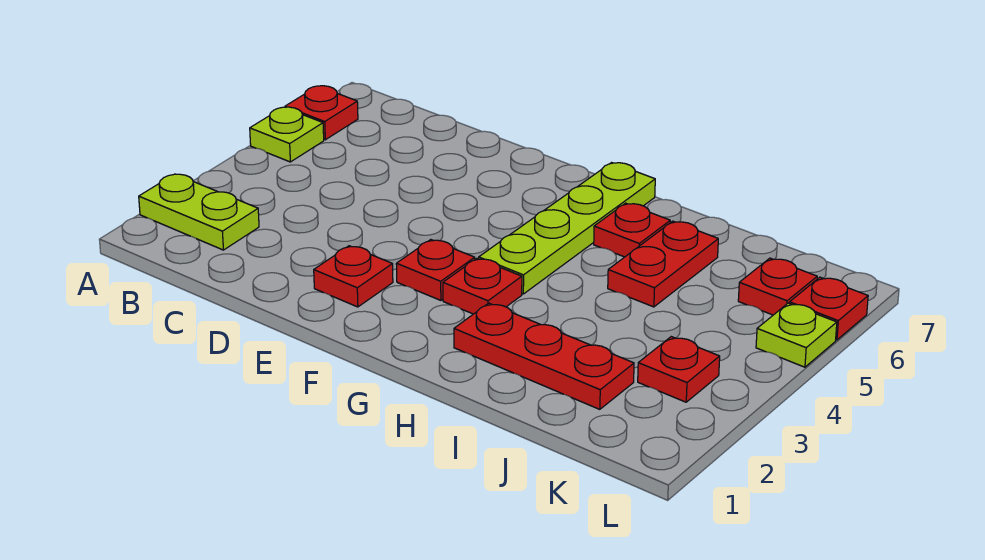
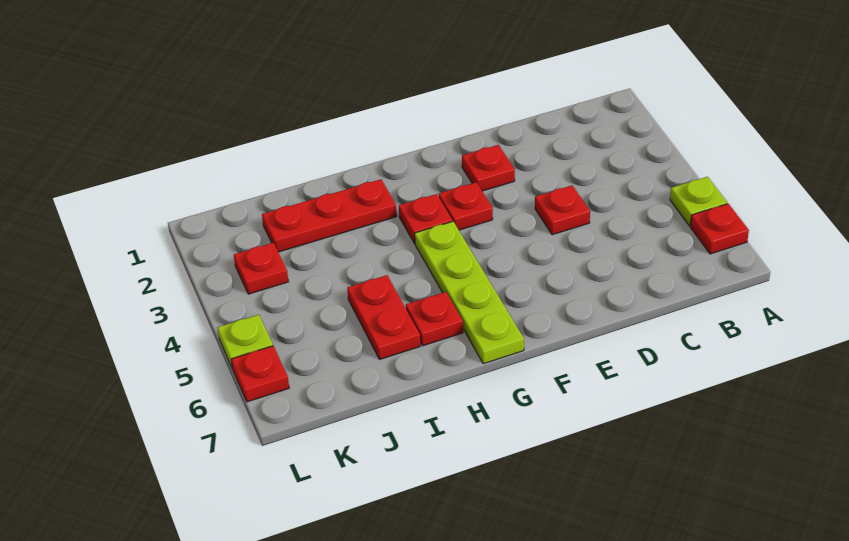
lime 1x2 plate [139,174,259,250] -> none
red 1x1 plate [738,258,817,315] -> red 1x1 plate moved to [535,185,590,235]

